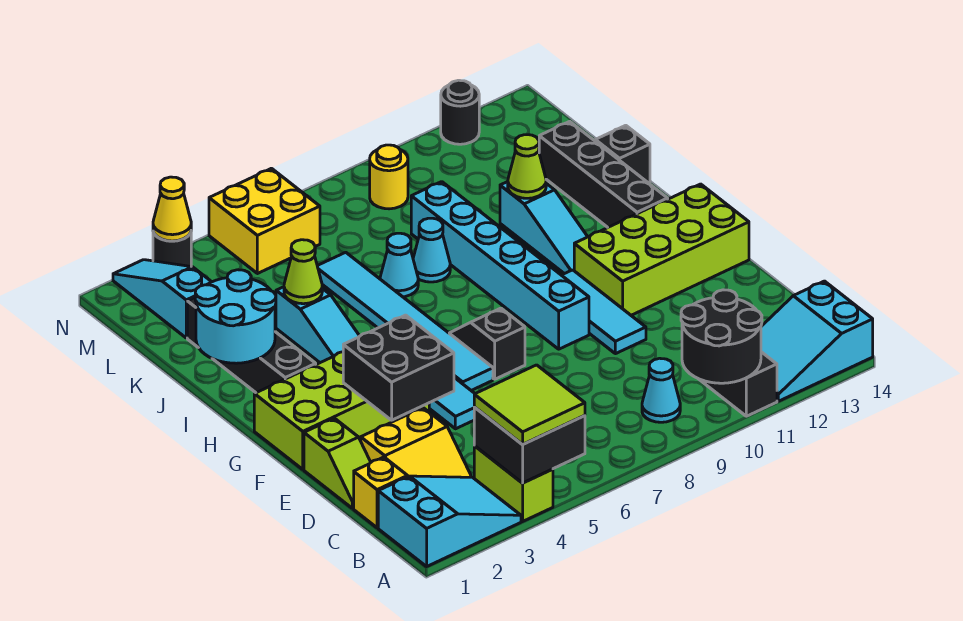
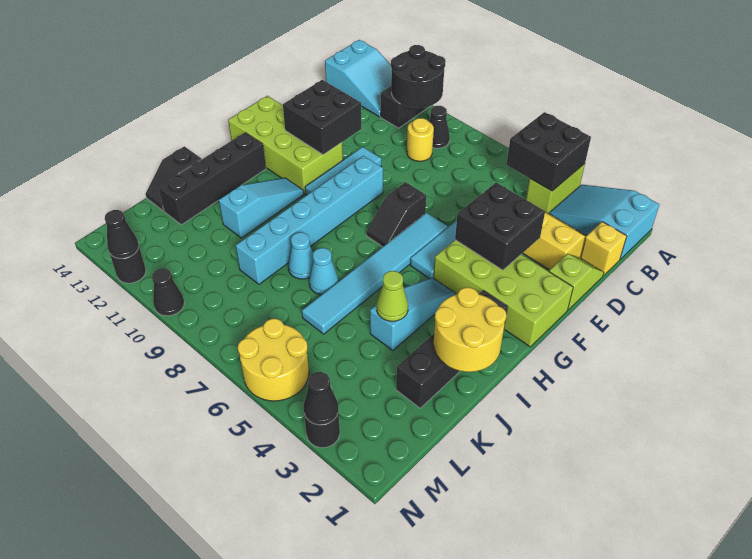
lime 2x2 tile [474,365,585,445] -> none
cyan 1x1 cone [642,358,680,422] -> black 1x1 cone [429,106,450,148]
none -> black 2x2 brick [283,80,361,155]
cyan 2x2 round brick [195,270,276,363] -> yellow 2x2 round brick [434,287,506,372]
lime 1x1 cone [508,135,546,198] -> none
cyan 1x3 slope [113,260,211,338] -> none
yellow 2x2 brick [209,168,320,274] -> yellow 2x2 round brick [238,319,309,401]
yellow 1x1 round brick [370,145,408,209] -> yellow 1x1 round brick moved to [407,118,434,161]
yellow 1x1 cone [153,177,191,241] -> black 1x1 cone [304,372,338,425]
none -> black 1x1 cone [152,268,184,316]
none -> black 1x1 cone [105,210,139,258]

